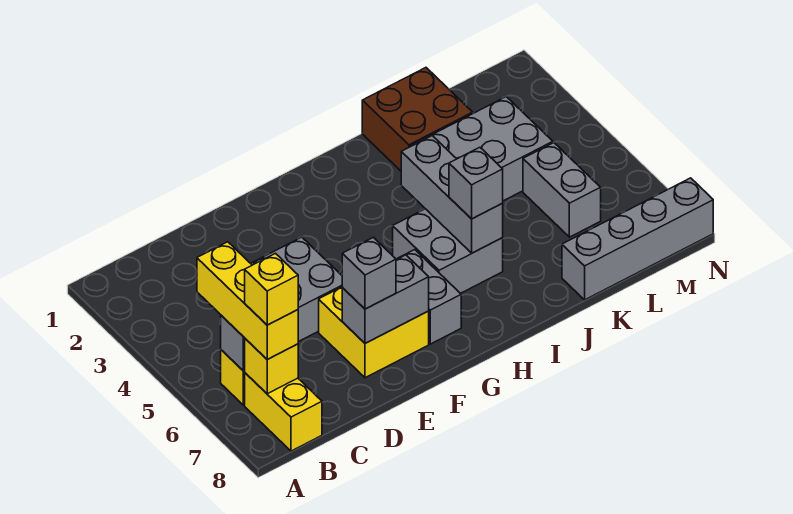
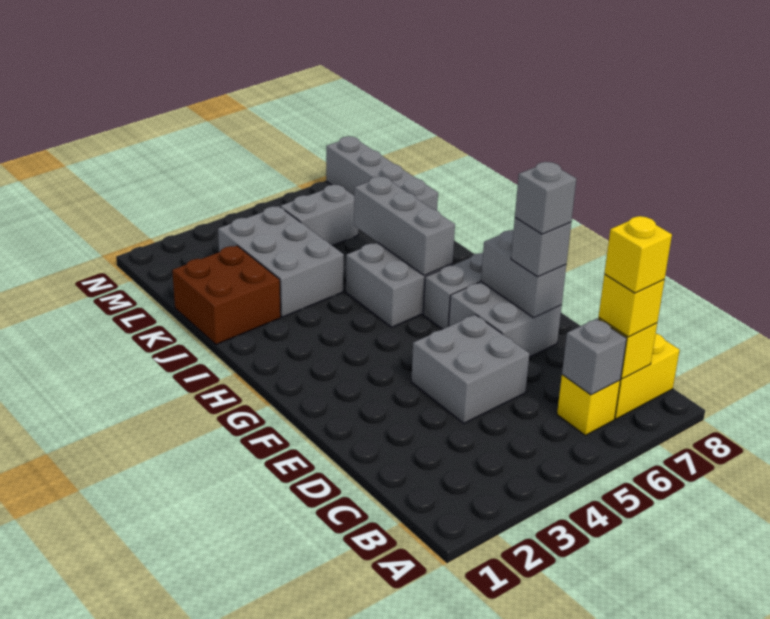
yellow 1x3 brick [197,242,298,359] -> yellow 1x1 brick [599,275,664,337]
yellow 2x2 brick [319,287,429,378] -> grey 2x2 brick [449,282,562,357]
grey 1x3 brick [401,136,503,253] -> grey 1x3 brick turned to [354,176,455,275]
grey 1x1 brick [449,147,503,219] -> grey 1x1 brick moved to [515,162,576,234]

